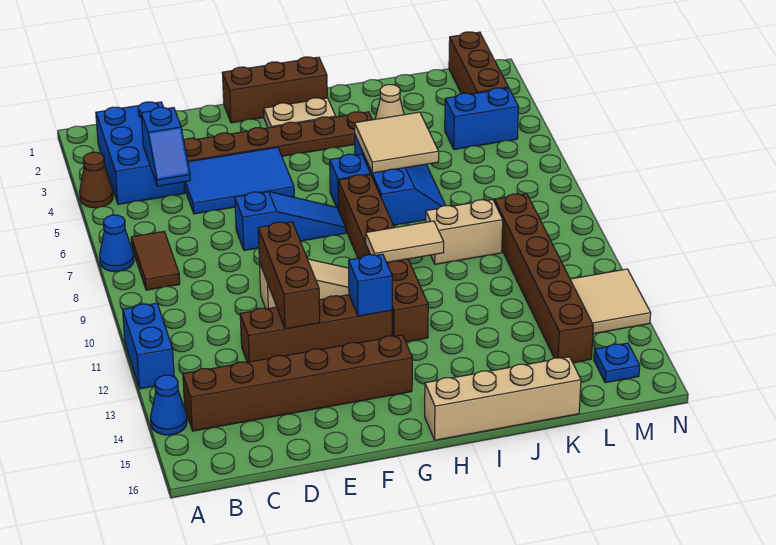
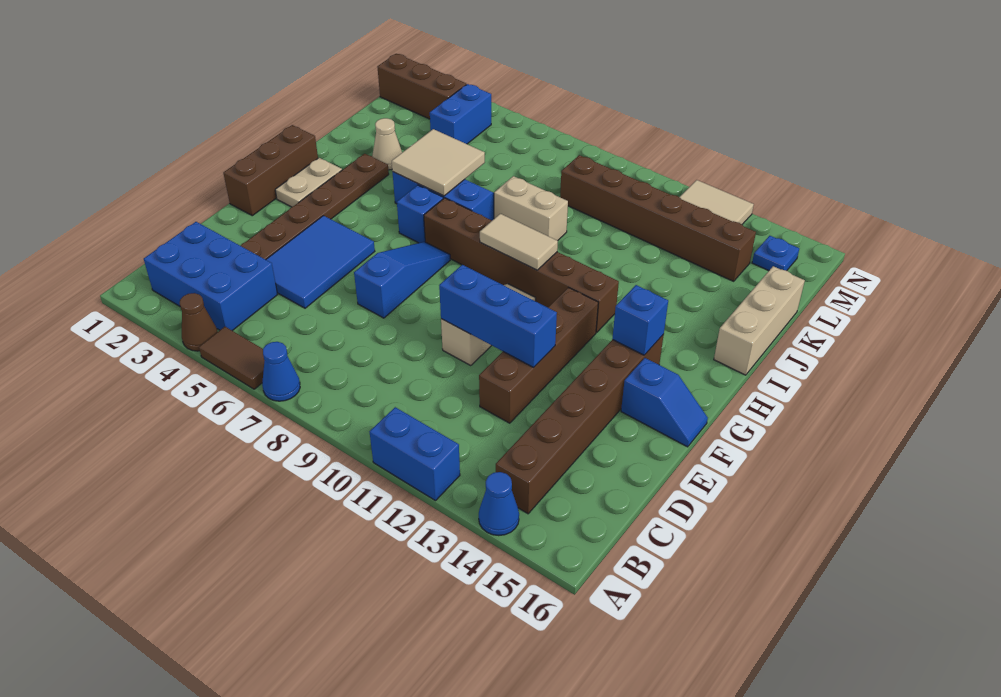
brown 1x2 tile [131,232,180,290] -> brown 1x2 tile moved to [199,327,265,389]
blue 1x2 slope [141,107,190,186] -> blue 1x2 slope moved to [621,358,708,447]
brown 1x3 brick [258,222,320,329] -> blue 1x3 brick [439,265,557,367]
blue 1x1 brick [349,254,392,316] -> blue 1x1 brick moved to [612,285,668,355]
tan 1x2 tile [366,221,444,262] -> tan 1x2 tile turned to [480,214,558,270]
tan 1x4 brick [425,357,581,440] -> tan 1x3 brick [714,266,805,375]
tan 1x2 brick [426,199,503,264] -> tan 1x2 brick turned to [494,176,568,241]

